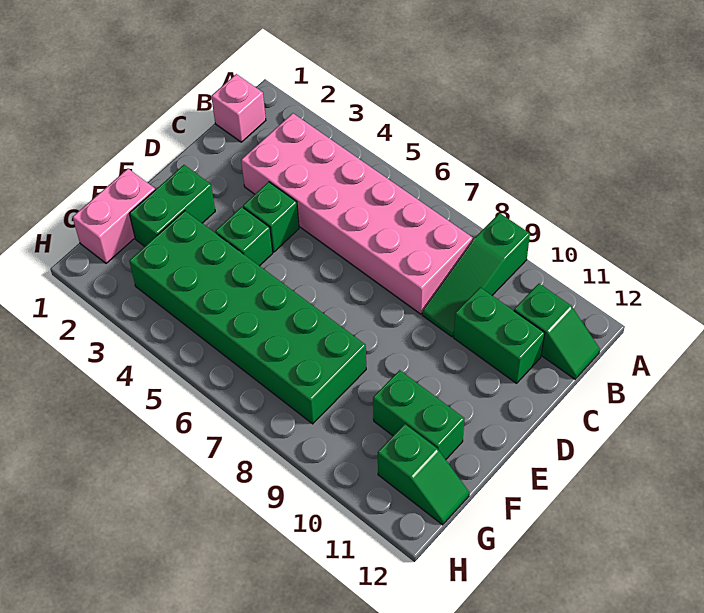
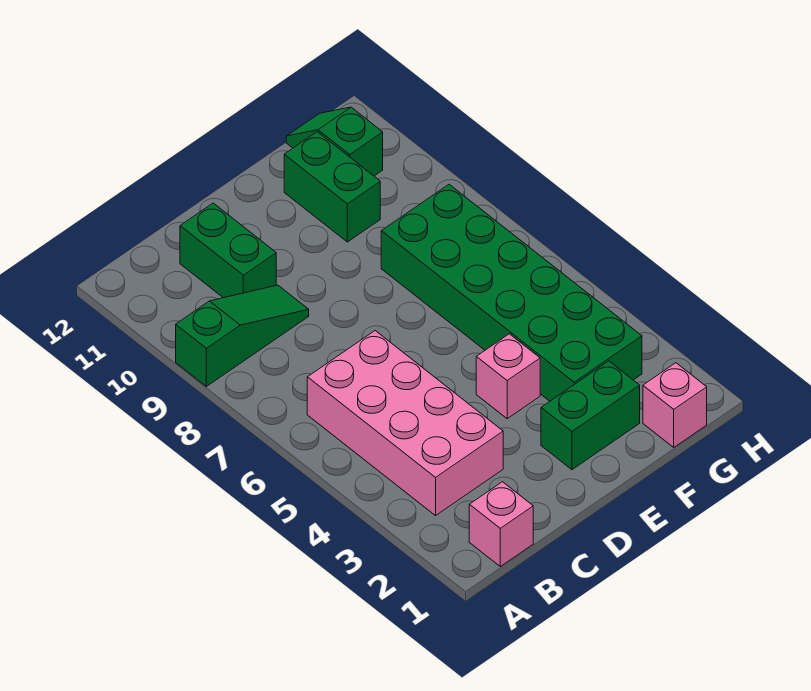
pink 2x6 brick [241,113,472,314] -> pink 2x4 brick [307,331,503,516]
green 1x2 slope [514,284,600,379] -> none
green 1x1 brick [243,182,299,252] -> none
green 1x1 brick [215,207,273,266] -> pink 1x1 brick [476,334,540,419]
pink 1x2 brick [73,169,155,263] -> pink 1x1 brick [643,363,707,447]

